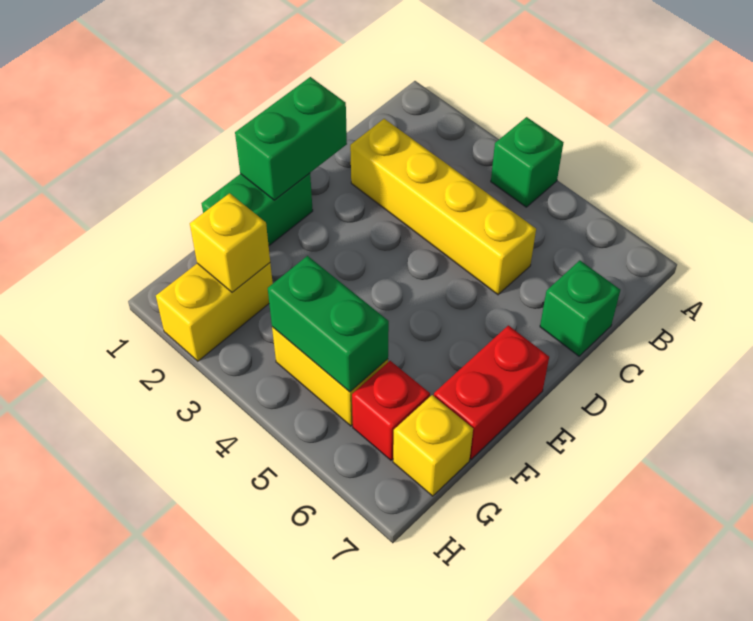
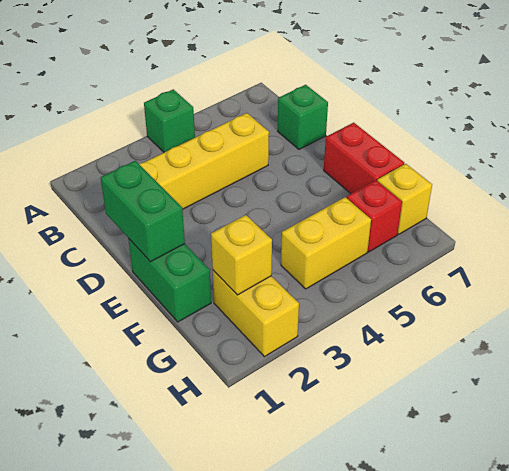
green 1x2 brick [268,256,389,392] -> none

